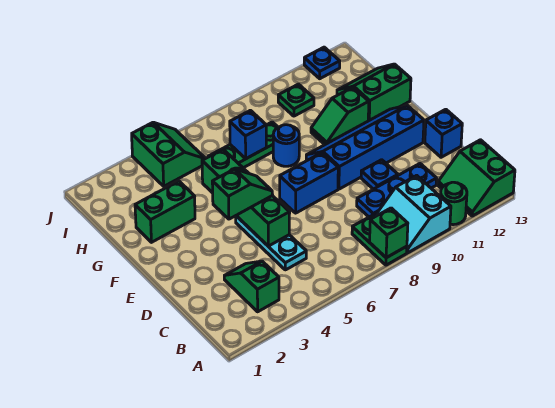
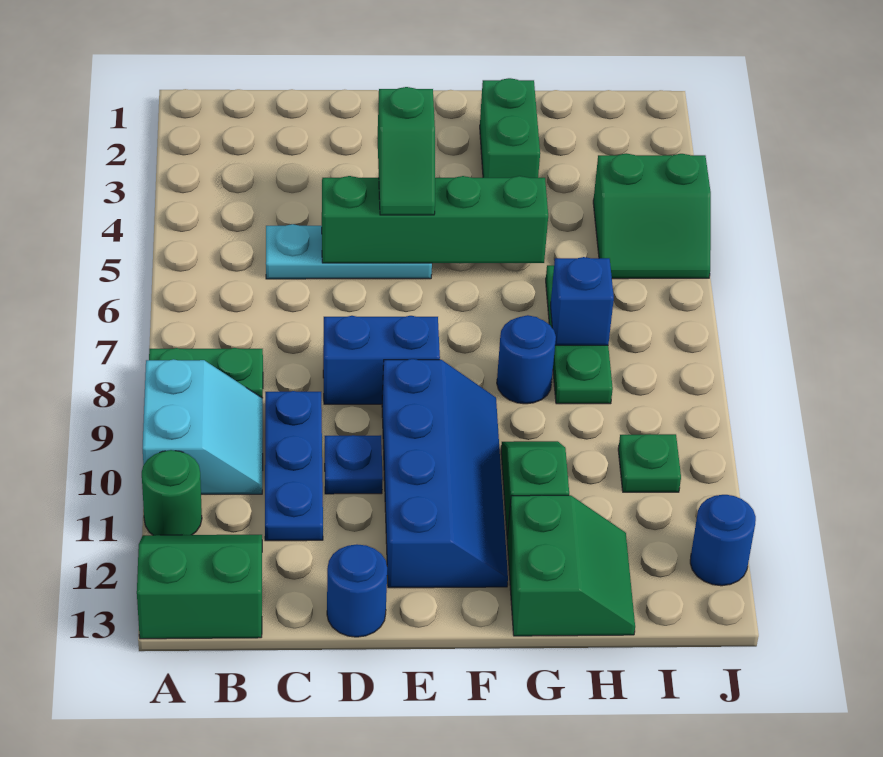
green 1x1 brick [370,208,408,258] -> none
cyan 2x2 slope [375,175,451,253] -> cyan 2x2 slope turned to [143,359,263,494]
green 1x2 slope [224,261,279,312] -> none
blue 1x1 brick [425,109,462,157] -> blue 1x1 round brick [327,544,387,637]
blue 1x2 brick [280,153,338,213] -> blue 1x2 brick turned to [323,316,440,404]
blue 1x1 plate [304,47,340,79] -> blue 1x1 round brick [690,495,756,586]

